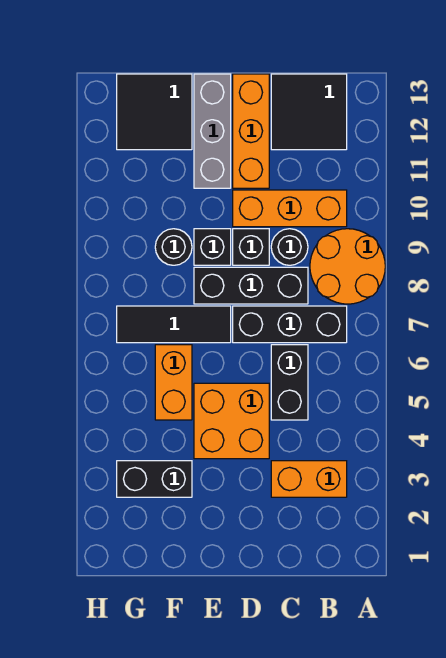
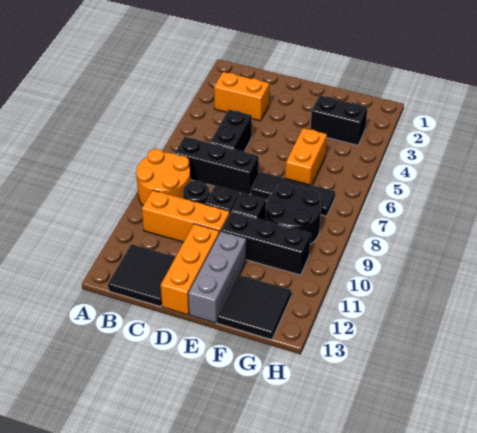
black 1x3 brick [194,267,308,304] -> black 1x3 brick moved to [221,212,311,275]
orange 2x2 brick [194,383,269,459] -> none
black 1x1 round brick [155,229,192,265] -> black 2x2 round brick [266,183,321,244]

